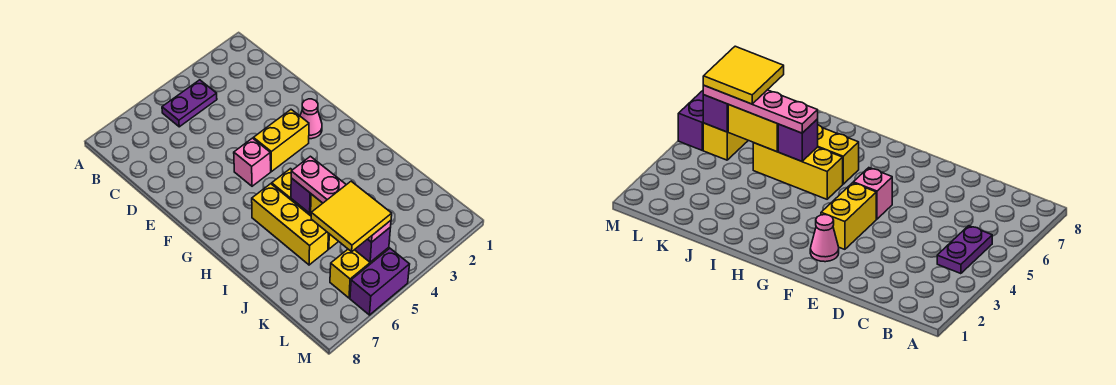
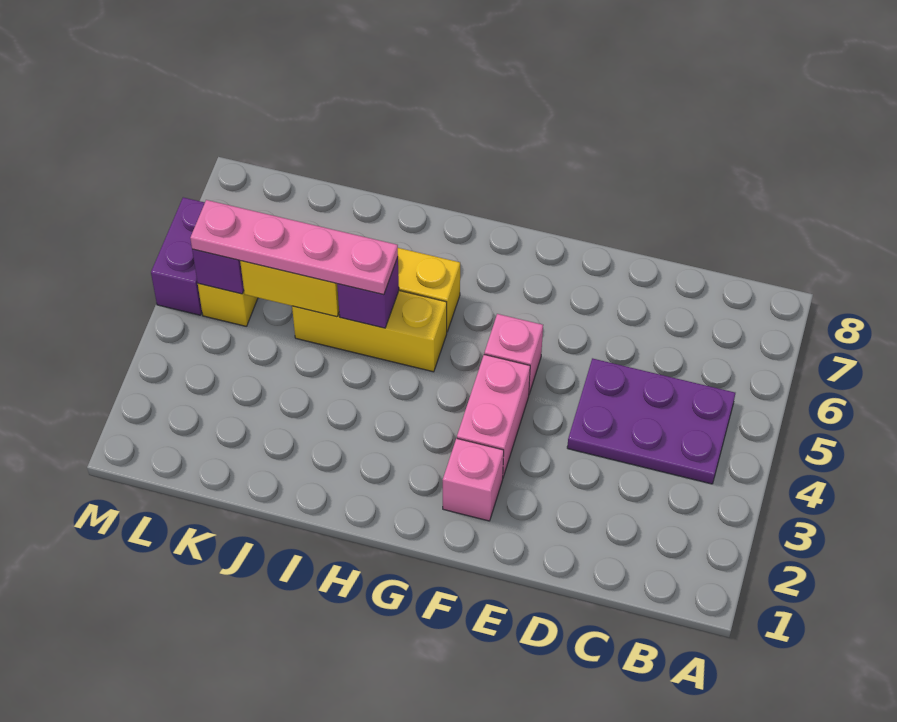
purple 1x2 plate [162,80,217,127] -> purple 2x3 plate [567,358,735,484]
pink 1x1 cone [300,99,322,139] -> pink 1x1 brick [443,438,504,521]
yellow 1x2 brick [253,110,309,172] -> pink 1x2 brick [457,355,530,477]
yellow 2x2 tile [311,181,392,252] -> none

